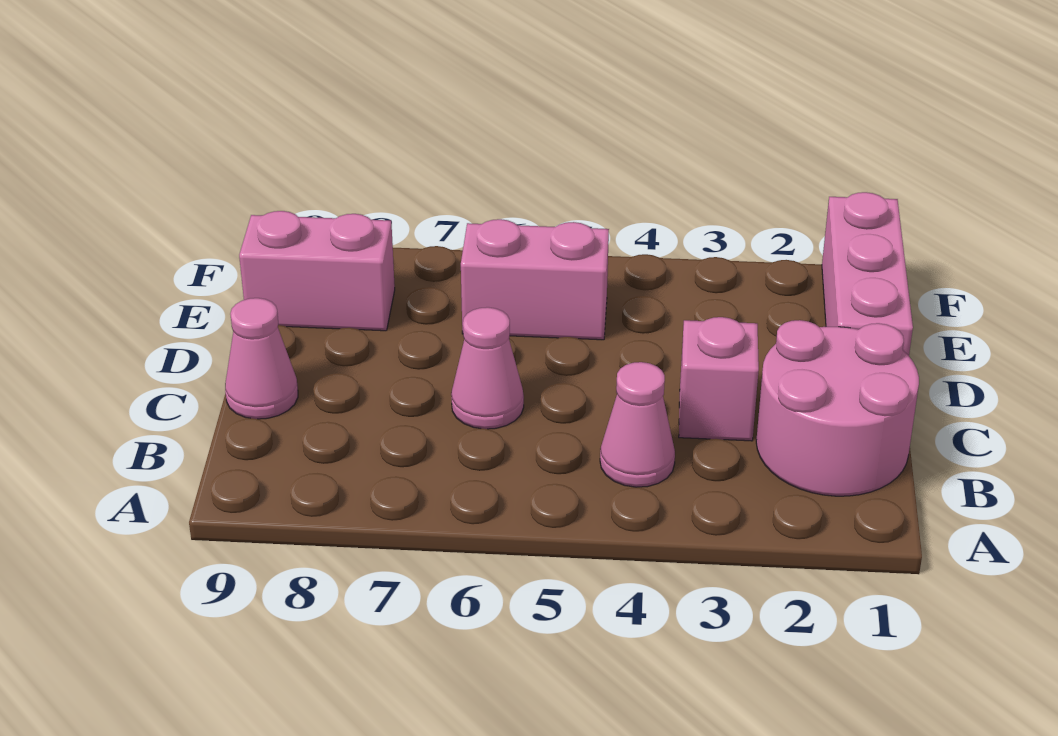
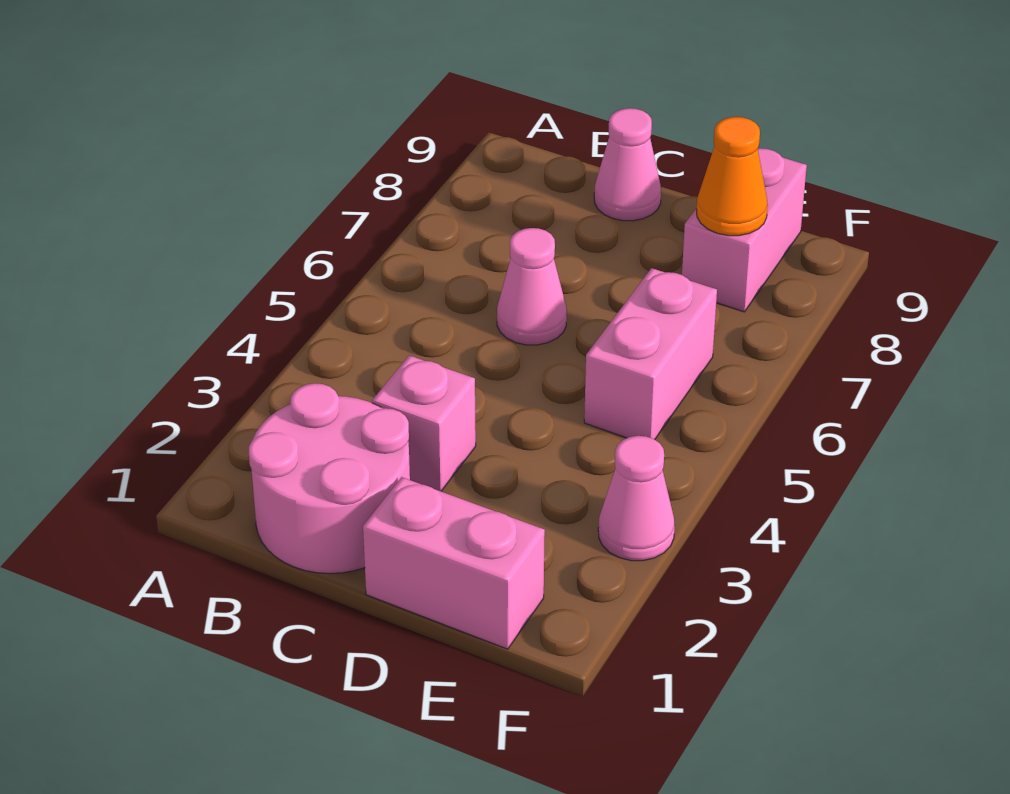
pink 1x1 cone [600,362,675,487] -> pink 1x1 cone moved to [598,436,675,561]
pink 1x3 brick [822,192,913,356] -> pink 1x2 brick [363,477,545,649]
none -> orange 1x1 cone [697,117,768,236]

